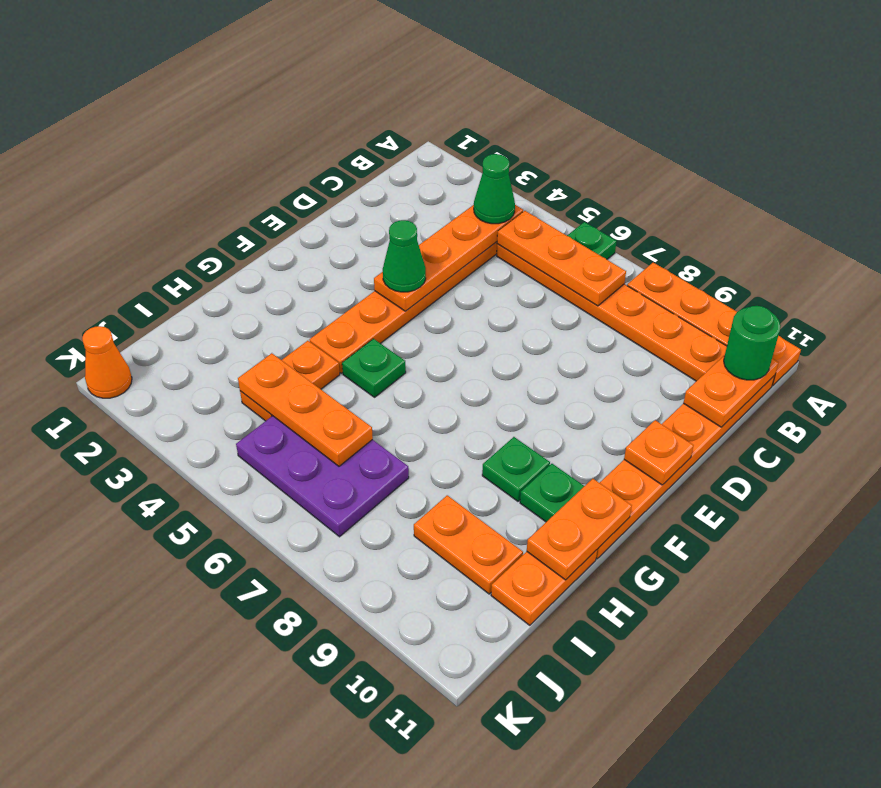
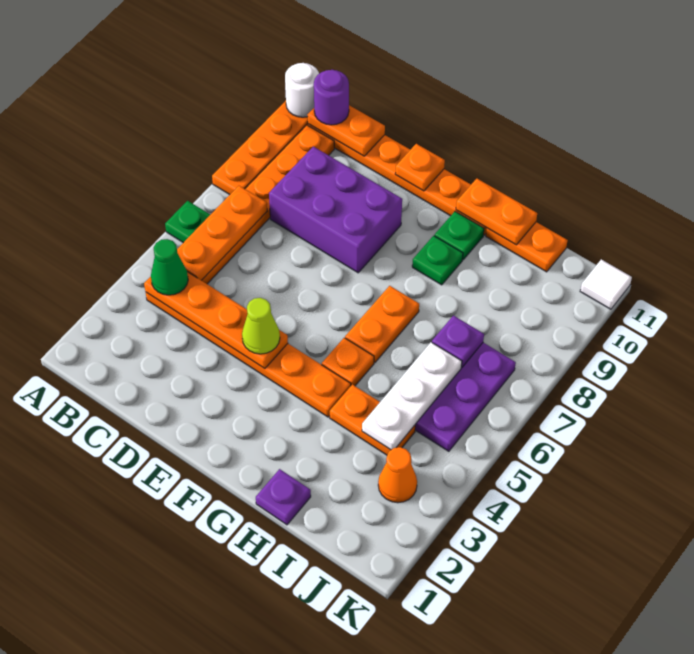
none -> white 1x1 round brick [285,63,319,117]
green 1x1 round brick [724,306,781,380] -> purple 1x1 round brick [314,70,349,125]
none -> purple 2x3 brick [269,147,402,273]
green 1x1 cone [383,220,426,292] -> lime 1x1 cone [242,298,280,354]
green 1x1 plate [342,339,406,397] -> orange 1x1 plate [322,338,374,386]
none -> purple 1x1 plate [256,469,311,525]
orange 1x3 plate [238,353,373,466] -> white 1x3 plate [362,342,462,450]
none -> purple 1x1 plate [432,316,484,367]
orange 1x2 plate [414,495,523,594] -> orange 1x2 plate moved to [345,286,419,363]
orange 1x1 cone [82,326,132,398] -> orange 1x1 cone moved to [378,447,417,503]
none -> white 1x1 tile [580,259,632,309]

